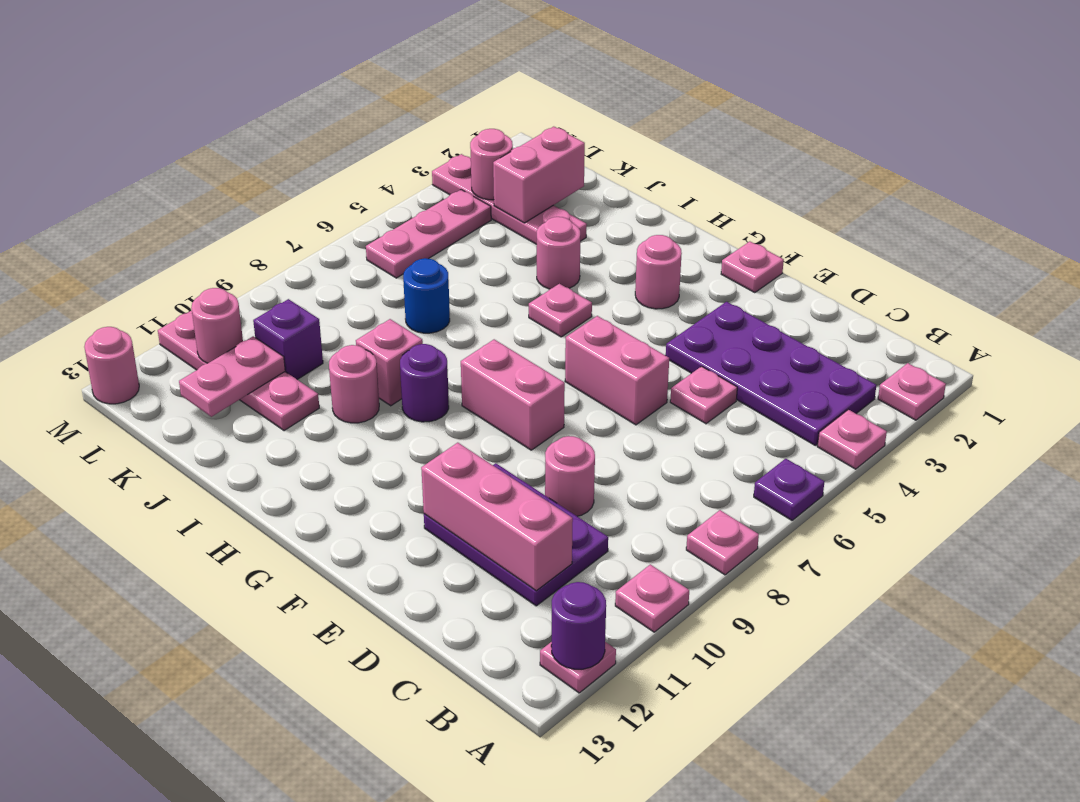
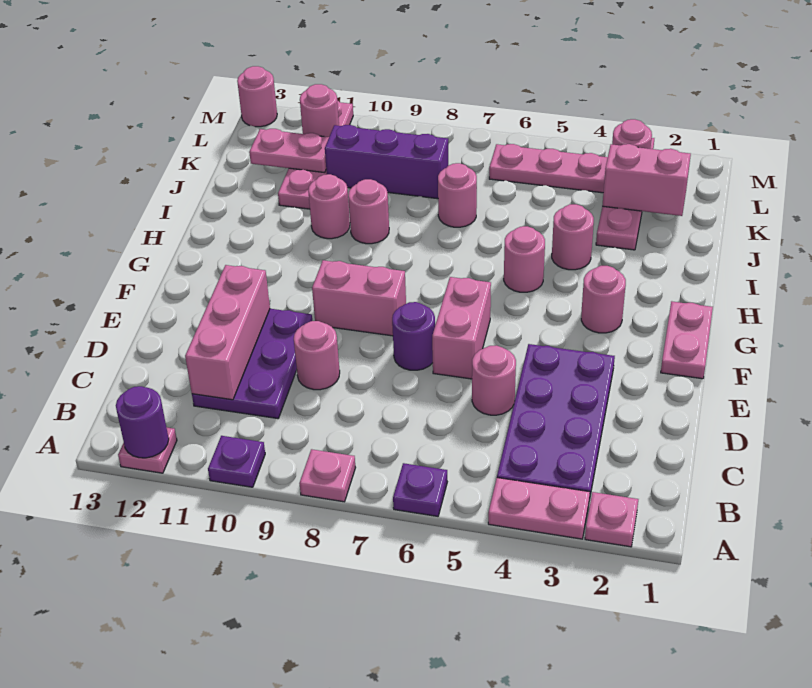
pink 1x1 plate [817,410,887,469] -> pink 1x2 plate [488,478,590,539]
pink 1x1 plate [615,564,689,632] -> purple 1x1 plate [208,436,265,487]
pink 1x1 plate [670,366,737,424] -> pink 1x1 round brick [472,345,516,415]
pink 1x1 plate [721,241,784,293] -> pink 1x2 plate [661,301,713,379]
pink 1x2 brick [461,339,565,450] -> pink 1x2 brick turned to [312,260,406,336]
pink 1x1 plate [529,284,592,337] -> pink 1x1 round brick [504,226,545,292]
purple 1x1 round brick [400,344,449,422] -> purple 1x1 round brick moved to [392,302,435,370]
pink 1x1 brick [356,319,423,406] -> pink 1x1 round brick [348,179,389,244]
blue 1x1 round brick [403,258,450,333] -> pink 1x1 round brick [438,163,477,227]
purple 1x1 brick [253,299,323,379] -> purple 1x3 brick [325,125,449,199]

